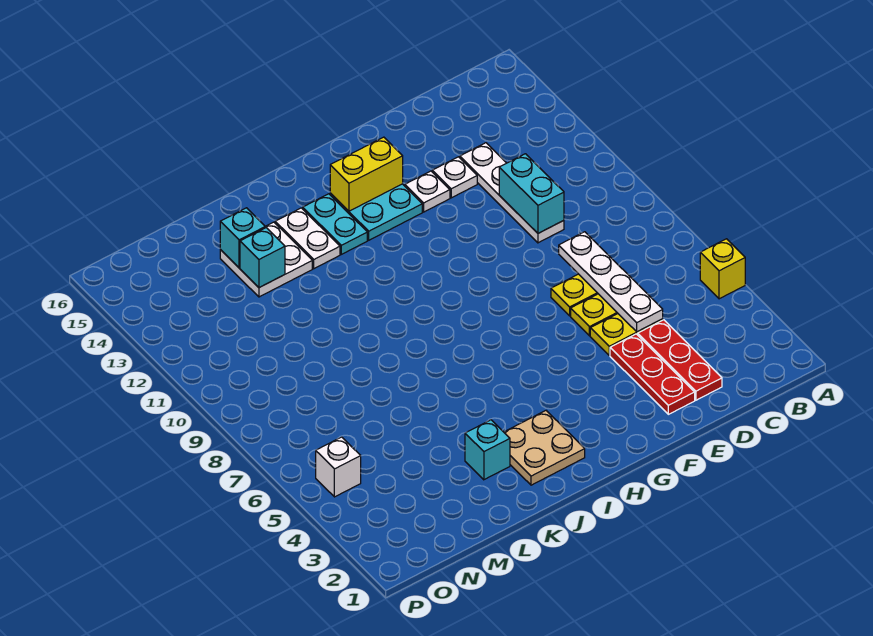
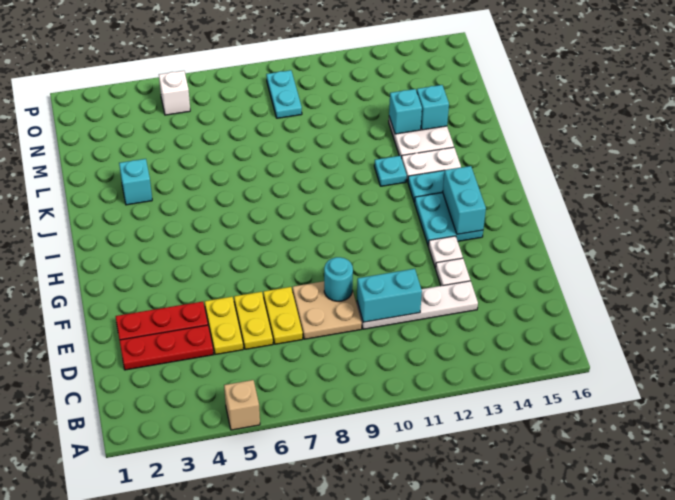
yellow 1x1 brick [700,239,745,299] -> tan 1x1 brick [224,380,260,430]
white 1x4 plate [559,232,663,332] -> none
none -> cyan 1x1 round brick [324,257,353,301]
yellow 1x2 brick [330,137,403,211] -> cyan 1x2 brick [443,166,486,234]
tan 2x2 plate [504,411,585,485] -> tan 2x2 plate moved to [293,281,362,339]
none -> cyan 1x1 plate [374,156,407,186]
none -> cyan 1x2 plate [266,70,302,118]

